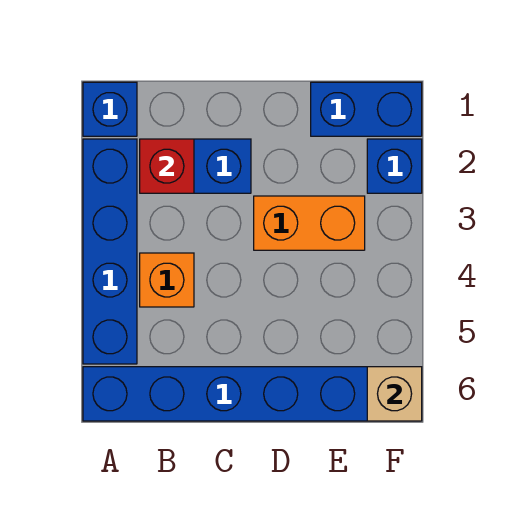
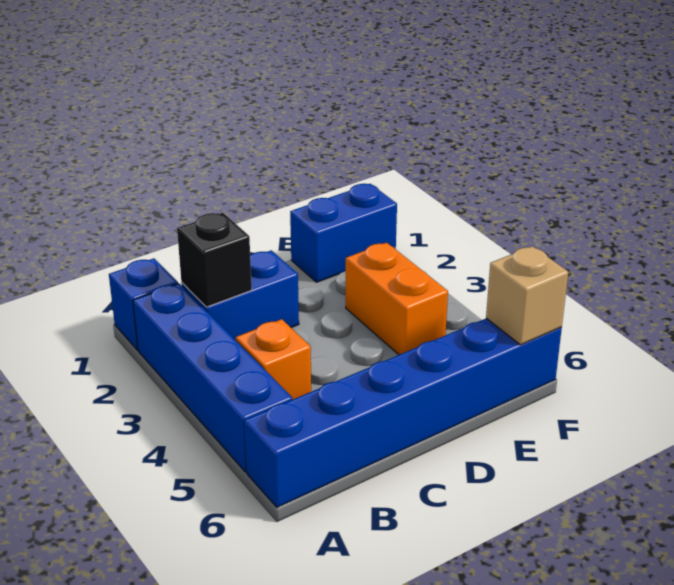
red 1x1 brick [140,139,194,193] -> black 1x1 brick [177,213,252,307]
orange 1x2 brick [254,196,365,250] -> orange 1x2 brick turned to [346,243,448,355]
blue 1x1 brick [367,139,422,193] -> none

